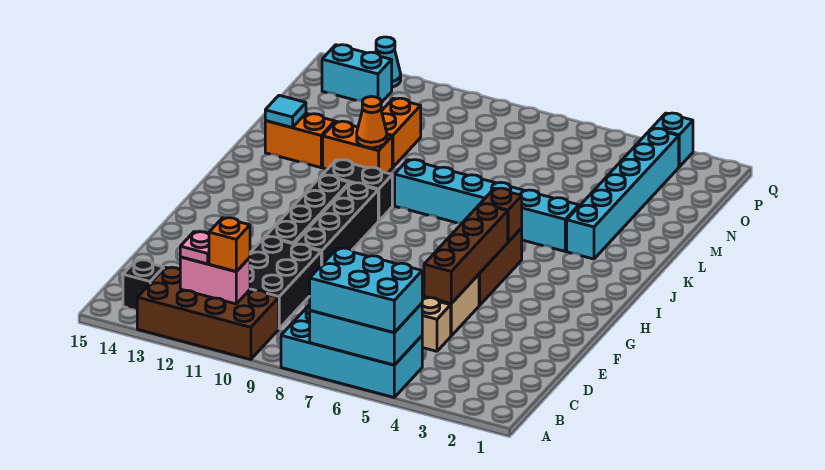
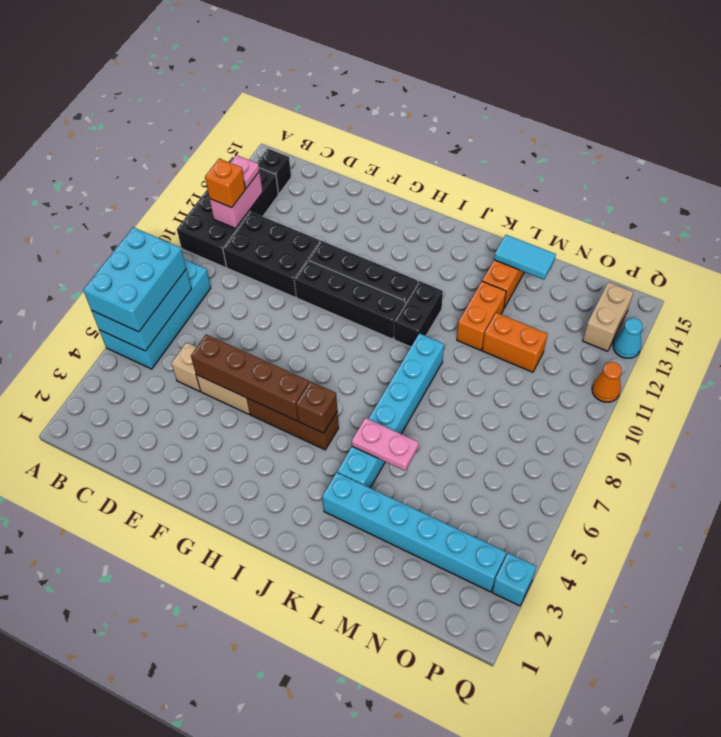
brown 2x4 brick [137,267,279,359] -> black 2x4 brick [177,157,279,268]
none -> pink 1x2 plate [352,418,419,471]
orange 1x1 cone [357,97,387,148] -> orange 1x1 cone moved to [592,362,622,402]
cyan 1x1 tile [265,95,306,128] -> cyan 1x2 tile [494,235,556,280]
cyan 1x2 brick [322,45,392,103] -> tan 1x2 brick [583,282,633,351]

